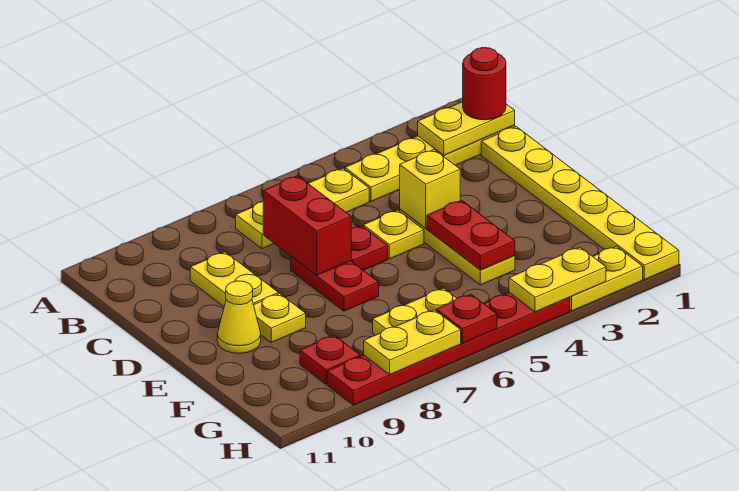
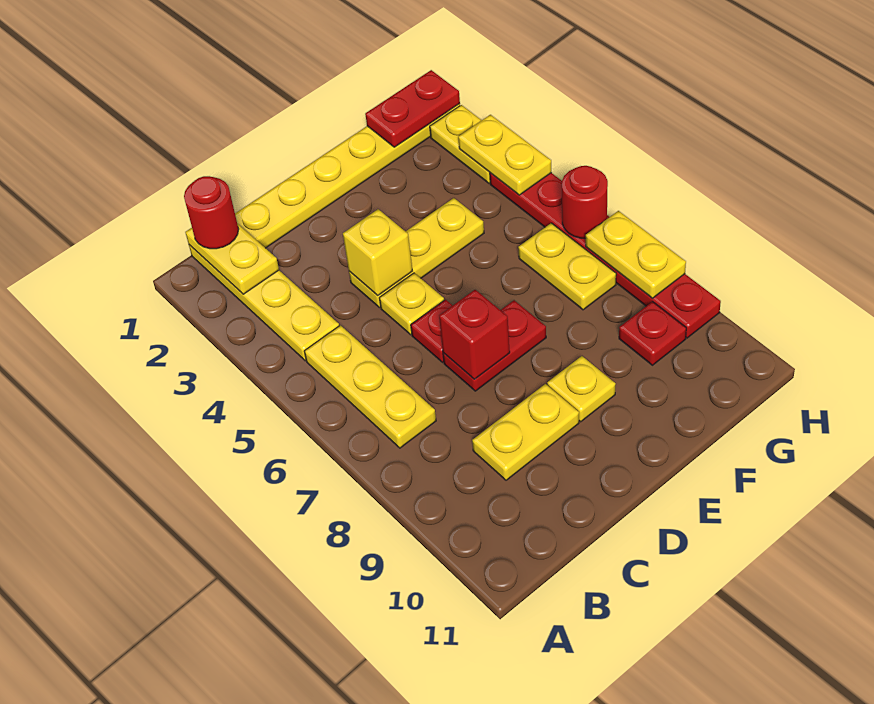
red 1x2 brick [263,176,351,276] -> red 1x1 brick [439,290,510,379]
red 1x2 plate [427,200,515,270] -> red 1x2 plate moved to [365,70,460,147]
yellow 1x1 cone [217,281,261,353] -> none
red 1x1 plate [436,294,497,343] -> red 1x1 round brick [562,166,608,238]

